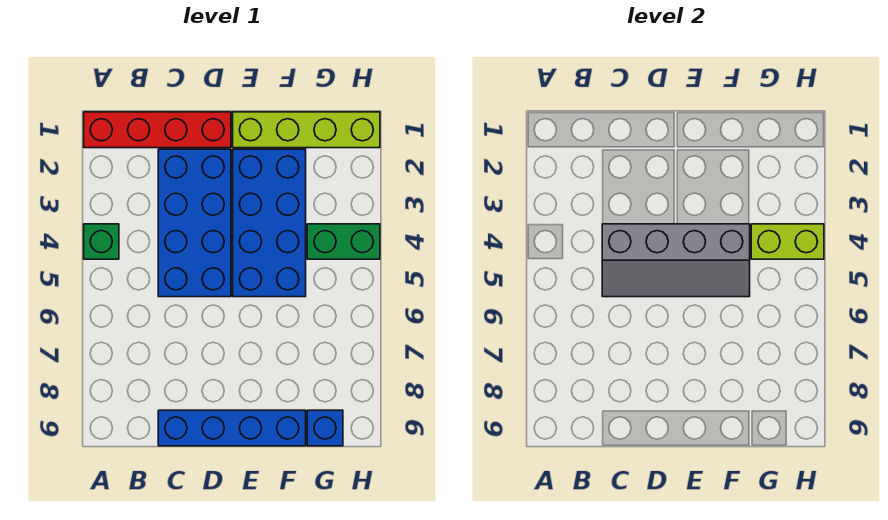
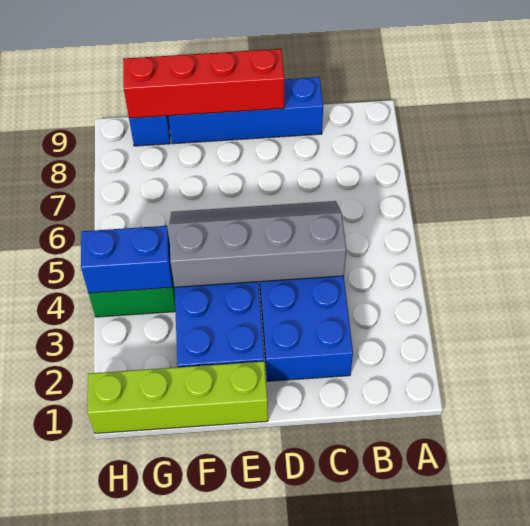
red 1x4 brick [84,112,231,148] -> red 1x4 brick moved to [123,49,284,118]
green 1x1 brick [84,224,119,259] -> none
lime 1x2 brick [751,224,824,259] -> blue 1x2 brick [81,226,172,293]

